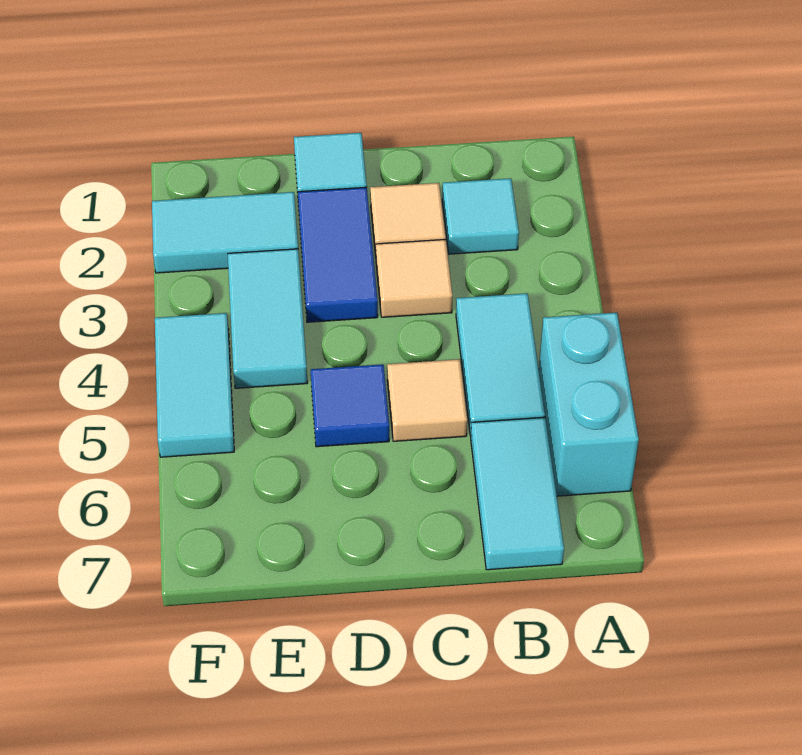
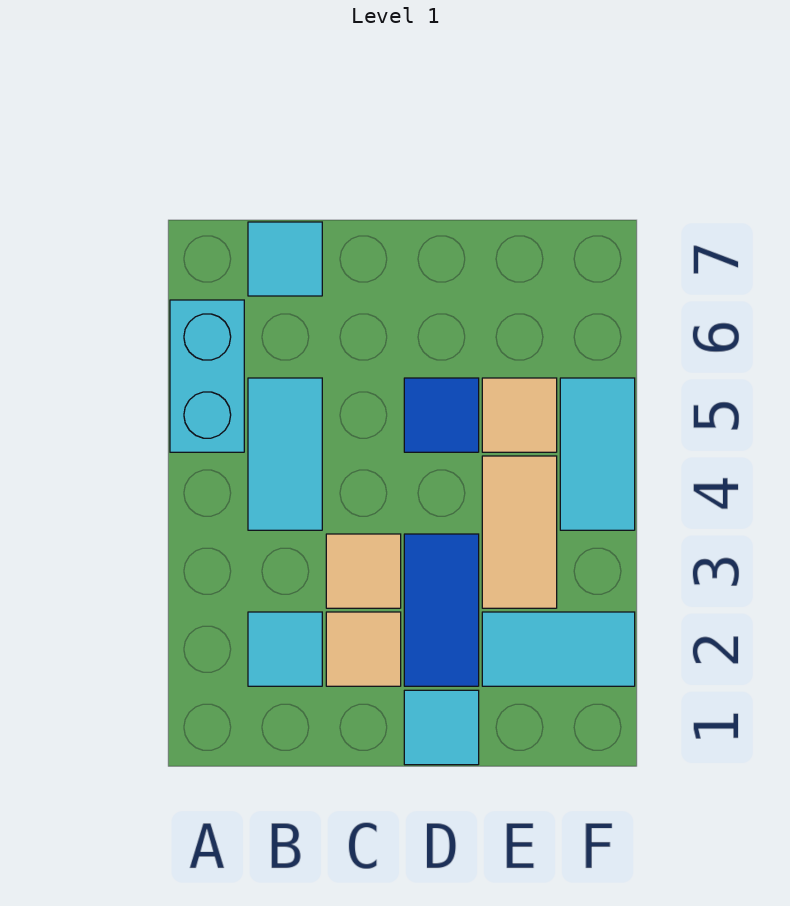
cyan 1x2 tile [471,418,564,570] -> cyan 1x1 tile [248,222,322,296]
tan 1x1 tile [387,359,467,441] -> tan 1x1 tile moved to [482,378,557,452]
cyan 1x2 tile [228,249,308,388] -> tan 1x2 tile [482,456,557,608]

